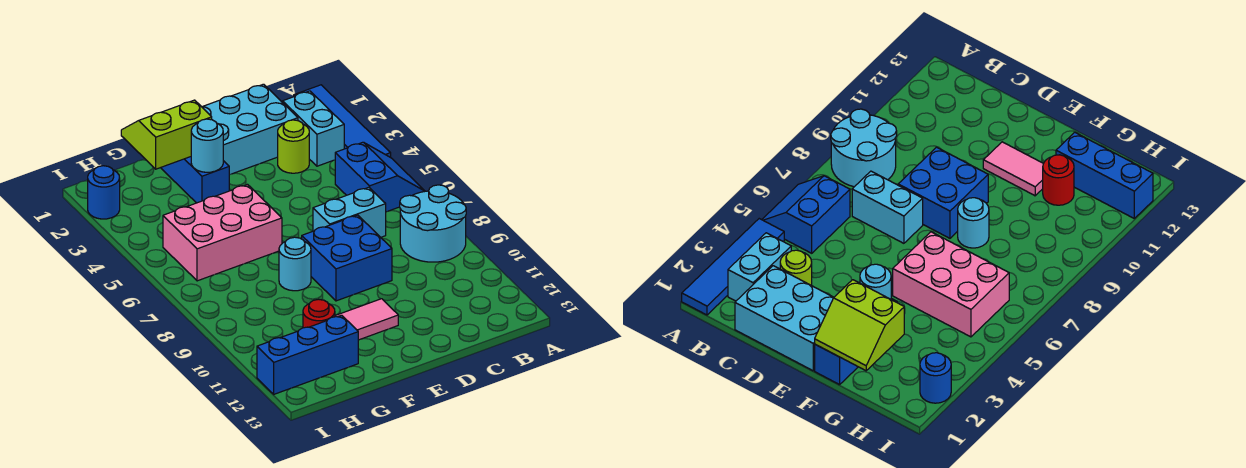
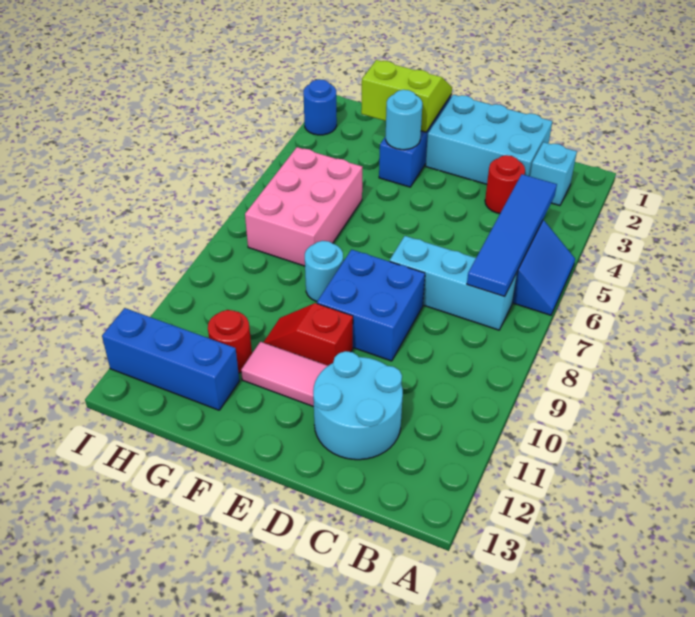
blue 1x4 tile [294,85,391,157] -> blue 1x4 tile moved to [467,174,557,297]
cyan 2x2 round brick [400,185,466,262] -> cyan 2x2 round brick moved to [313,351,403,460]
cyan 1x2 brick [283,91,344,166] -> cyan 1x1 brick [530,142,577,206]
lime 1x1 round brick [278,120,309,173] -> red 1x1 round brick [485,155,525,213]
cyan 1x2 brick [313,187,386,237] -> cyan 1x3 brick [390,236,517,330]
none -> red 1x2 slope [263,303,353,366]
pink 2x3 brick [163,185,282,281] -> pink 2x3 brick turned to [245,147,362,266]

